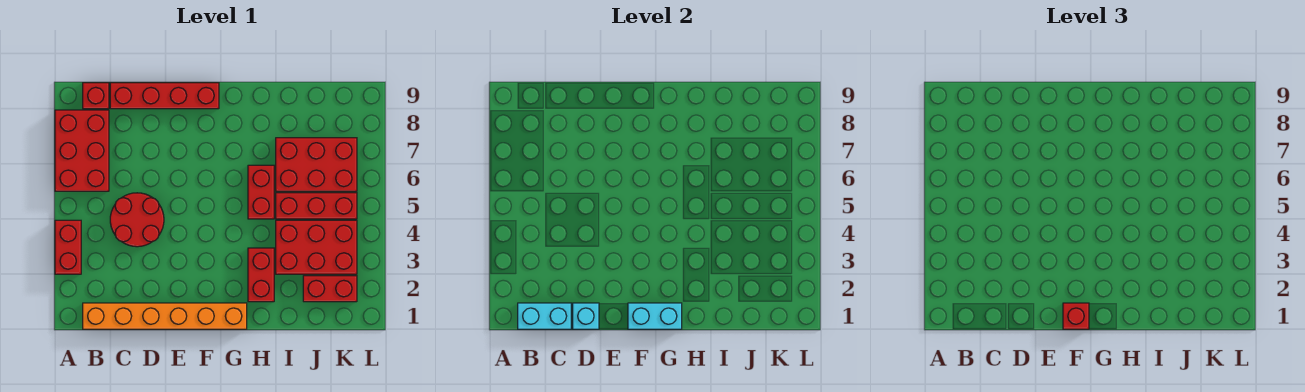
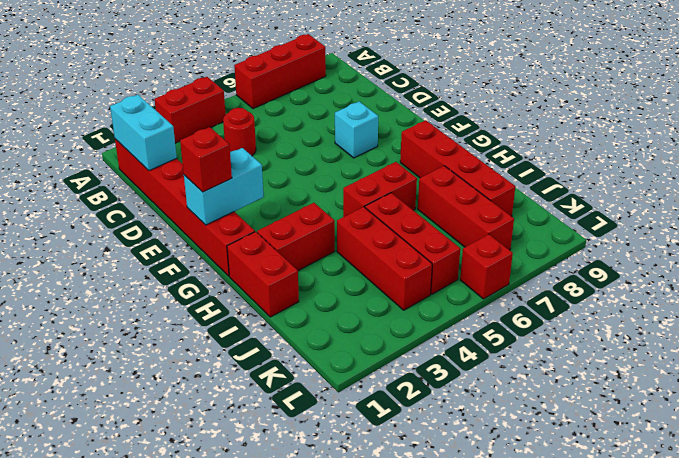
red 2x3 brick [55,110,109,191] -> red 1x3 brick [234,34,326,109]
orange 1x6 brick [83,303,247,329] -> red 1x6 brick [115,139,255,276]
red 1x1 brick [83,83,109,109] -> red 1x1 brick moved to [460,234,513,299]
red 2x2 round brick [110,193,164,247] -> red 1x1 round brick [223,108,256,156]
red 1x4 brick [110,83,219,109] -> red 1x4 brick moved to [400,120,515,216]
cyan 1x1 brick [573,303,599,329] -> cyan 1x1 brick moved to [335,102,378,158]
cyan 1x2 brick [628,303,682,329] -> cyan 1x2 brick turned to [184,148,263,225]
red 2x3 brick [276,220,357,274] -> red 1x3 brick [337,207,432,310]
red 2x3 brick [276,138,357,191] -> red 1x3 brick [418,166,514,250]
red 1x2 brick [303,276,357,302] -> red 1x2 brick moved to [227,232,299,317]

